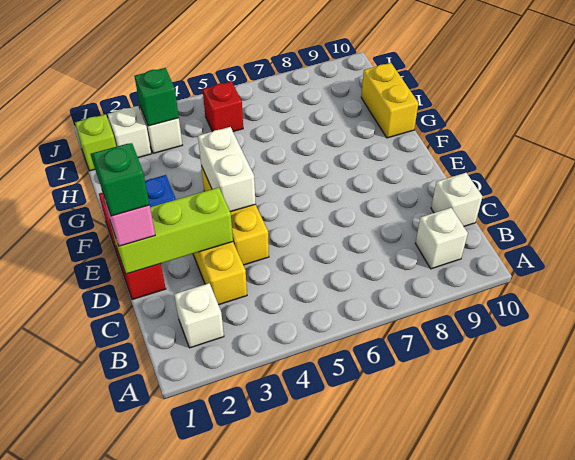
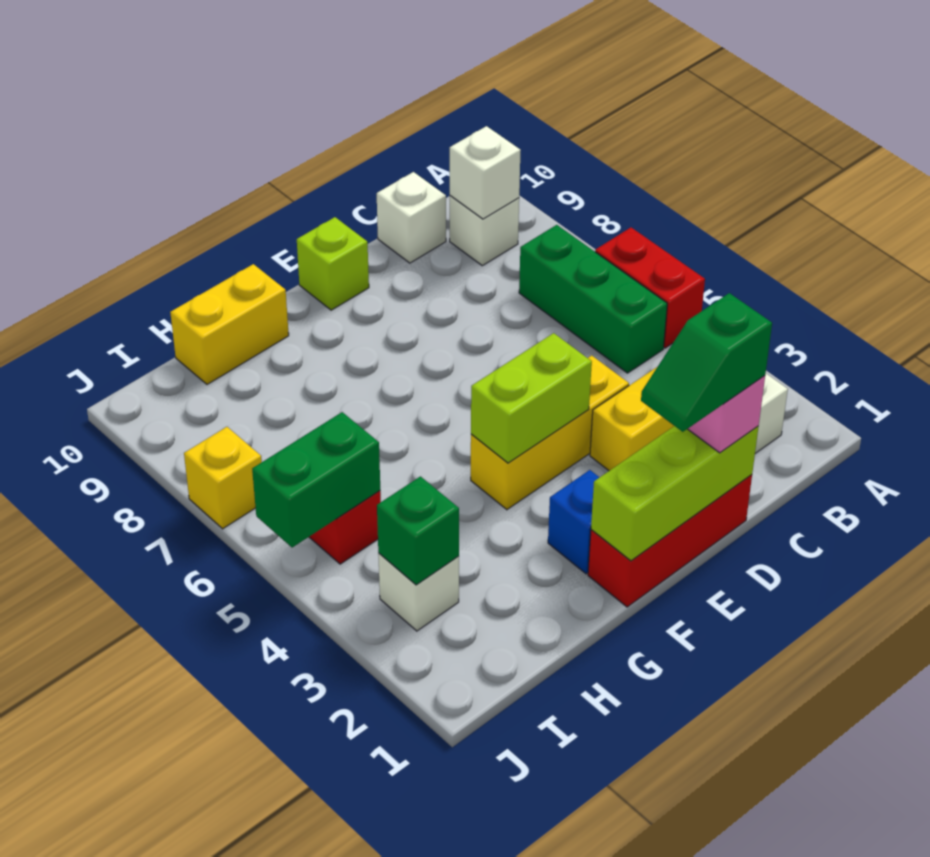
none -> red 1x2 brick [595,228,705,348]
none -> green 1x3 brick [519,225,667,373]
lime 1x3 brick [110,187,233,274] -> lime 1x3 brick turned to [591,426,759,561]
white 1x2 brick [198,127,256,212] -> lime 1x2 brick [471,333,592,463]
lime 1x1 brick [75,114,116,171] -> lime 1x1 brick moved to [297,217,369,310]
white 1x1 brick [108,106,151,158] -> white 1x1 brick moved to [450,126,521,219]
none -> green 1x2 brick [252,412,380,548]
none -> yellow 1x1 brick [184,427,262,529]

